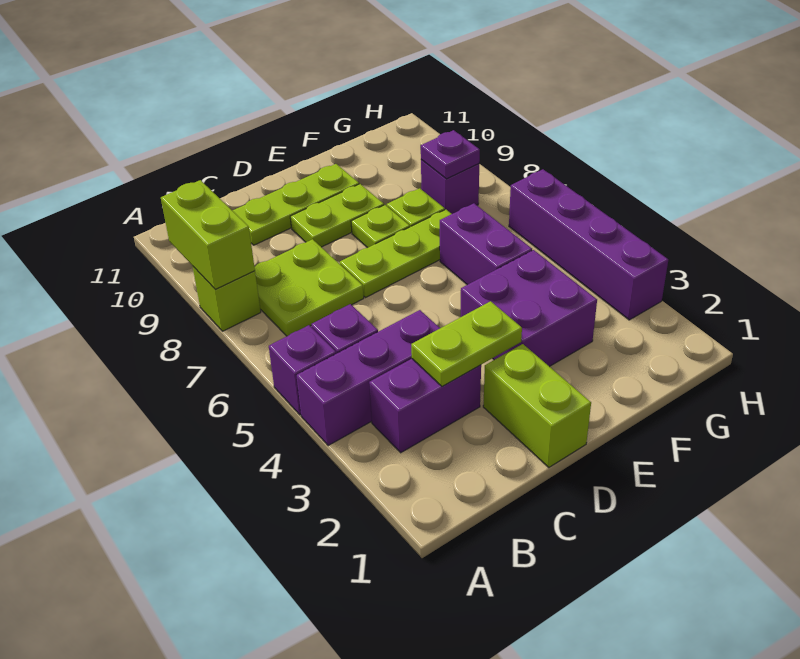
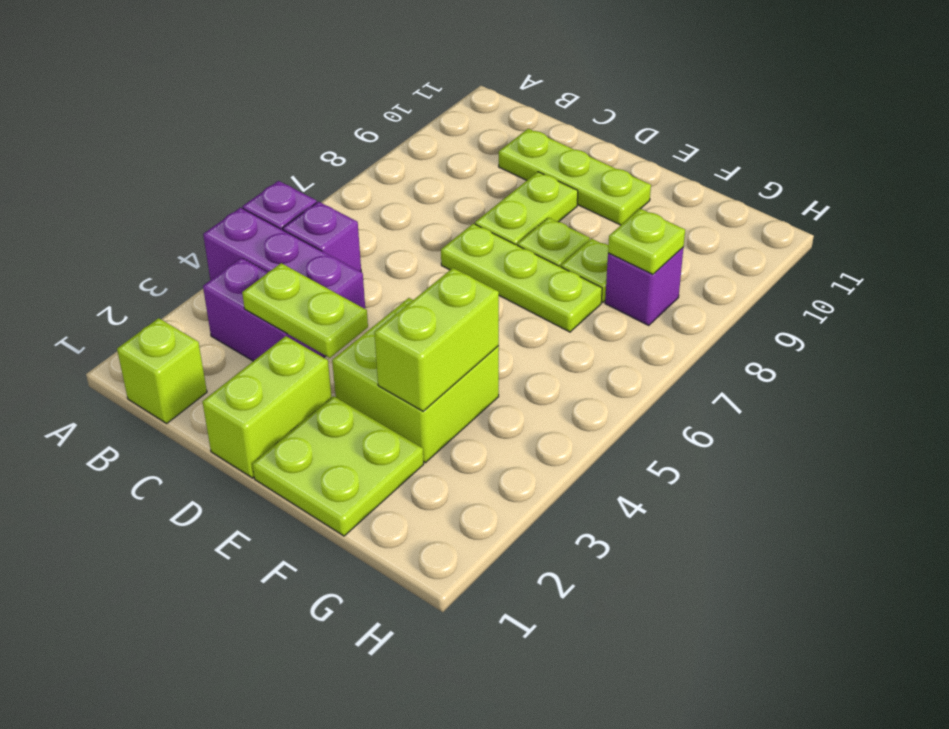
lime 1x1 brick [193,267,261,331] -> lime 1x1 brick moved to [117,318,207,423]
lime 1x2 brick [161,180,255,289] -> lime 1x2 brick moved to [374,268,499,411]
lime 2x2 plate [255,239,364,336] -> lime 2x2 plate moved to [252,396,424,536]
lime 1x2 plate [290,184,384,247] -> lime 1x2 plate turned to [475,172,578,245]
purple 2x2 brick [461,250,597,367] -> lime 2x2 brick [332,298,499,463]
purple 1x2 brick [440,203,532,285] -> none
purple 1x1 plate [421,130,480,179] -> lime 1x1 plate [608,209,685,274]
purple 1x4 brick [509,169,668,320] -> none

